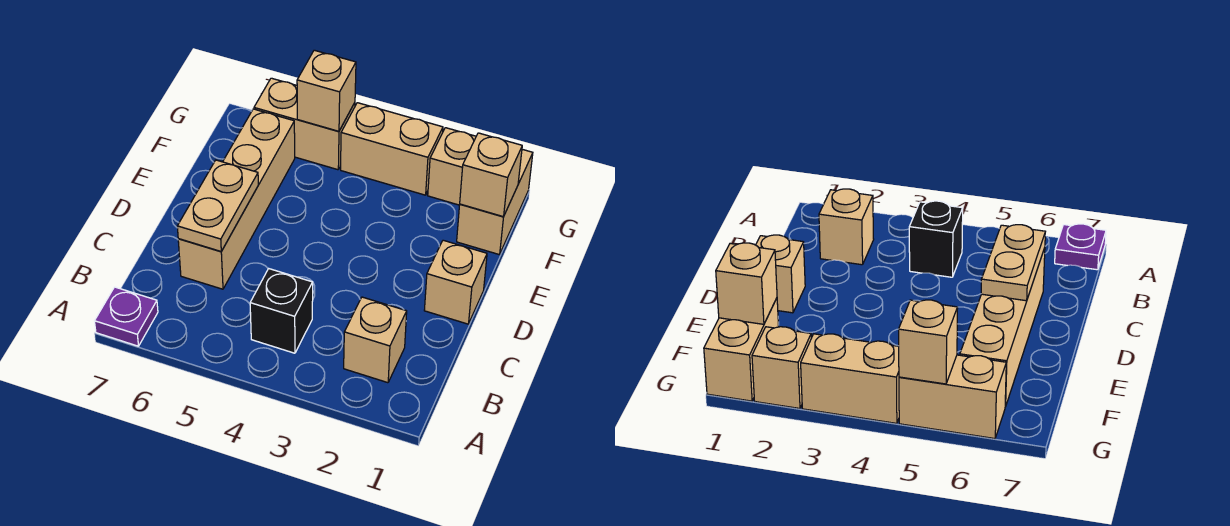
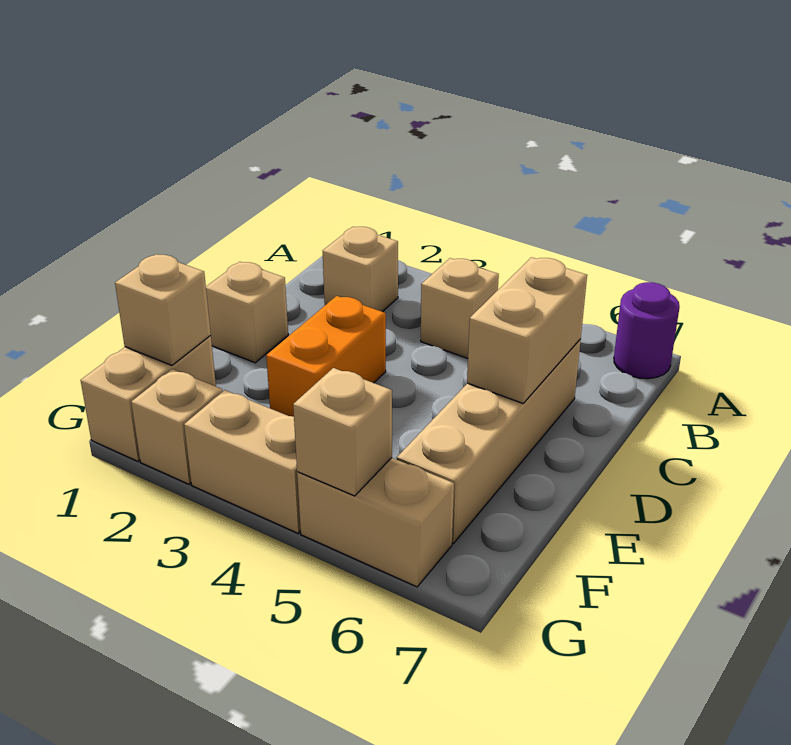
purple 1x1 plate [95,287,158,346] -> purple 1x1 round brick [614,282,680,379]
black 1x1 brick [250,269,313,353] -> tan 1x1 brick [421,258,499,358]
tan 1x2 plate [177,160,258,251] -> tan 1x2 brick [467,257,587,404]
none -> orange 1x2 brick [266,296,386,417]

